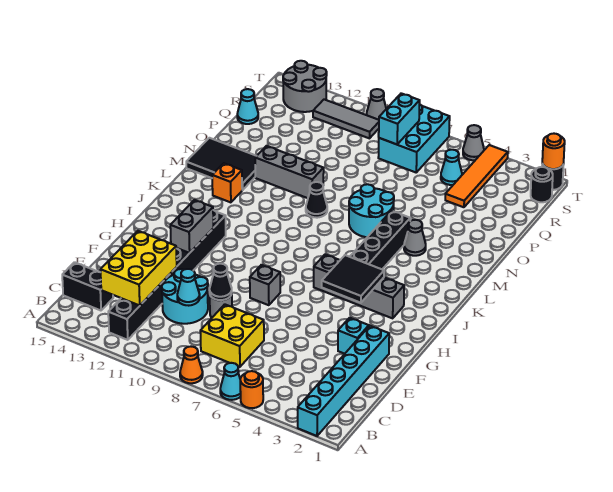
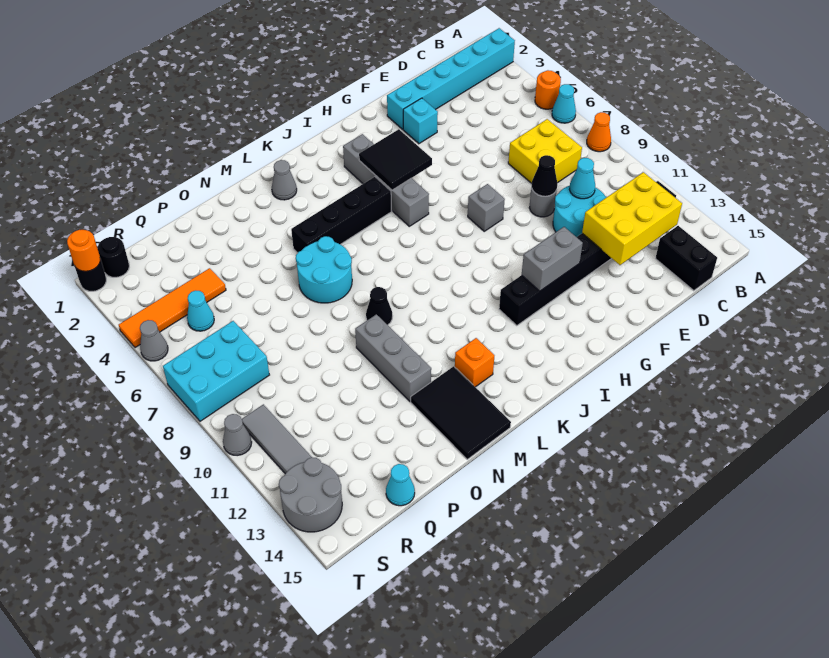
grey 1x1 cone [404,220,426,256] -> grey 1x1 cone moved to [272,160,297,200]
cyan 1x2 brick [378,93,420,144] -> none

